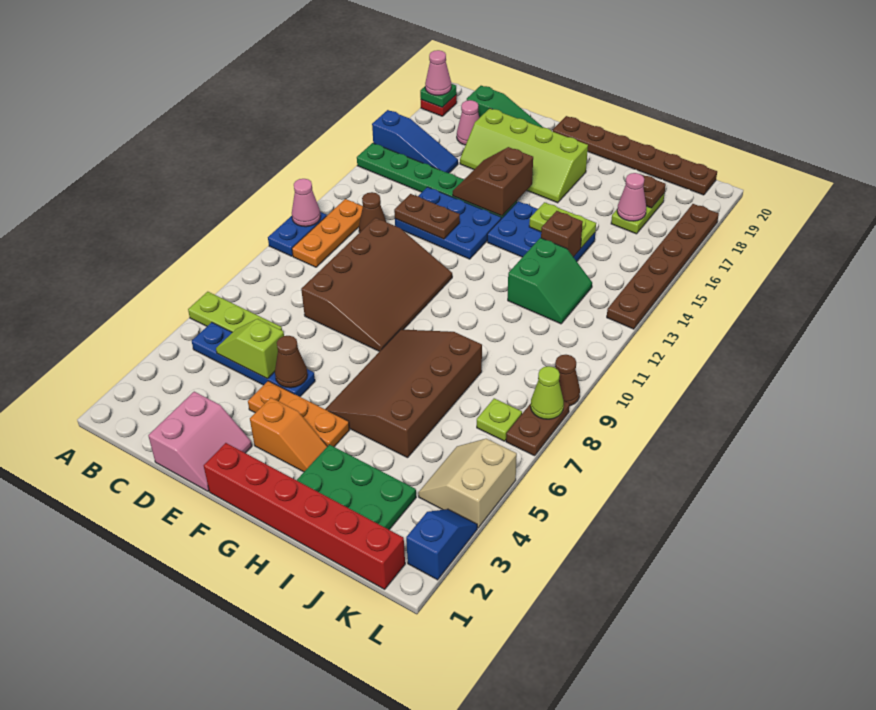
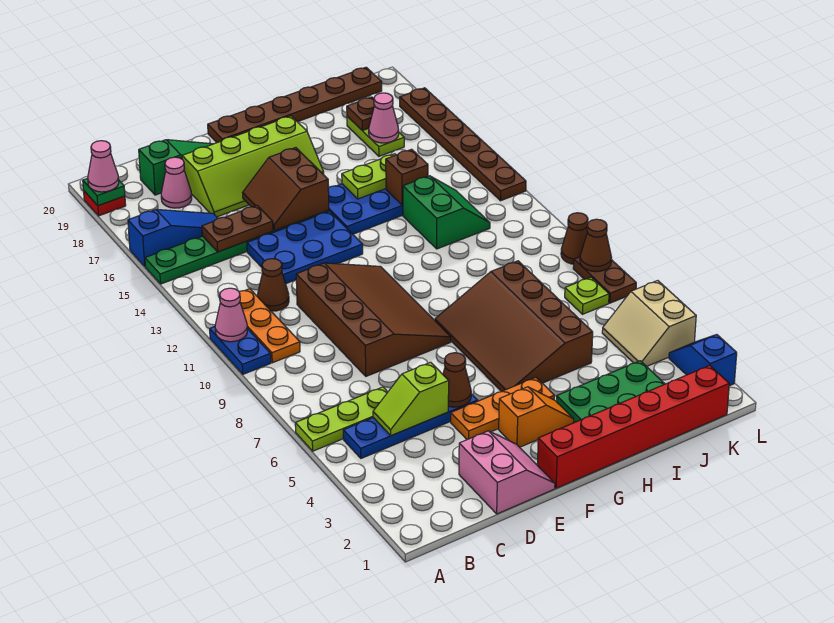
brown 1x2 plate [394,194,460,239] -> brown 1x2 plate moved to [202,205,273,252]
lime 1x1 cone [531,366,564,419] -> brown 1x1 cone [580,219,612,272]

